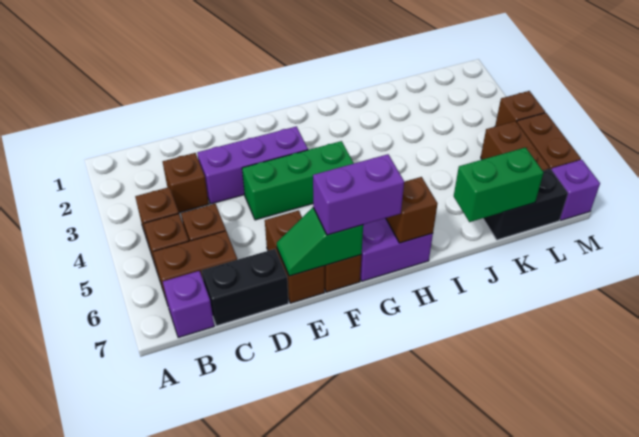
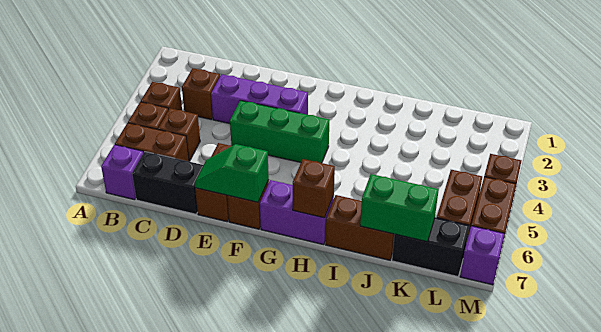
purple 1x2 brick [313,154,404,235] -> none
none -> brown 1x2 brick [326,195,394,260]

